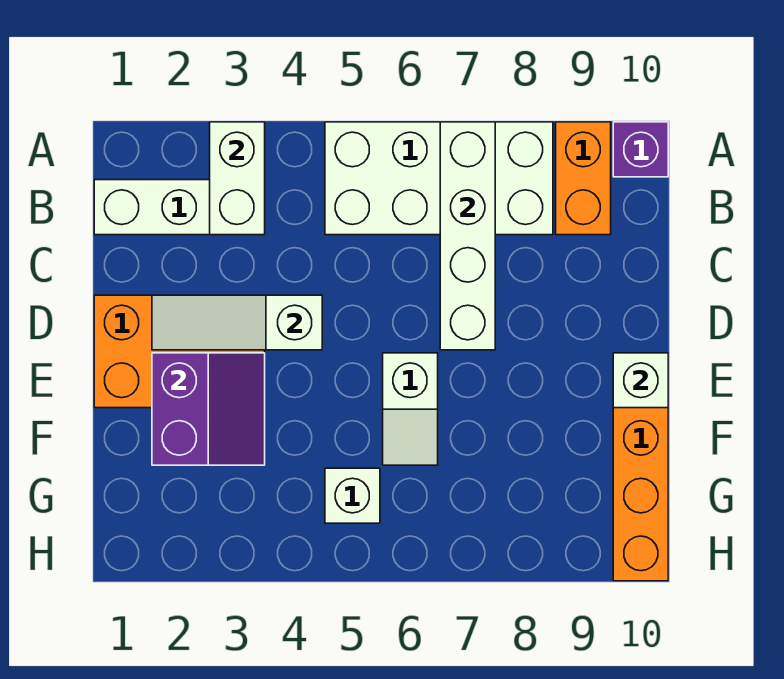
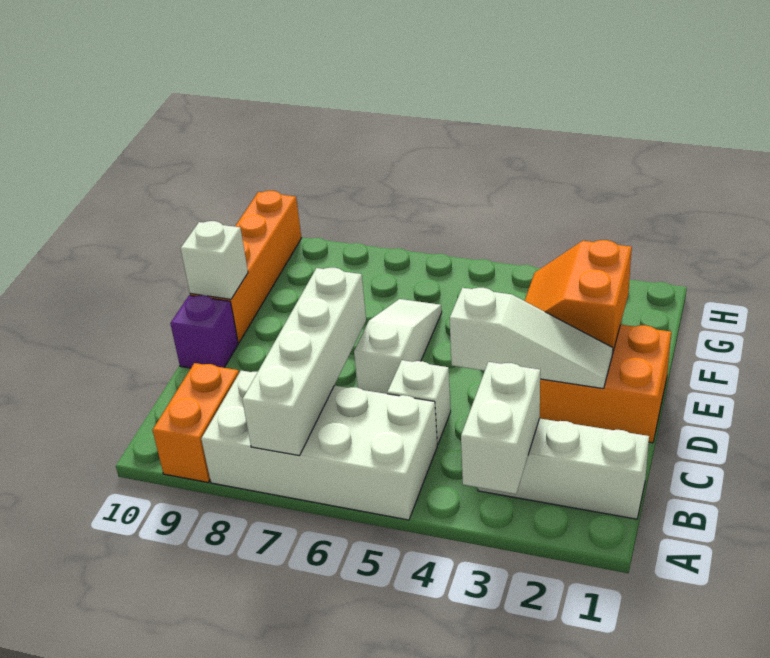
purple 1x1 brick [613,122,668,177] -> purple 1x1 brick moved to [170,295,238,368]
purple 2x2 slope [152,353,265,465] -> orange 2x2 slope [525,240,632,354]
white 1x2 slope [383,353,438,465] -> white 1x3 slope [354,299,442,394]
white 1x1 brick [325,468,380,523] -> white 1x1 brick moved to [387,360,451,445]

